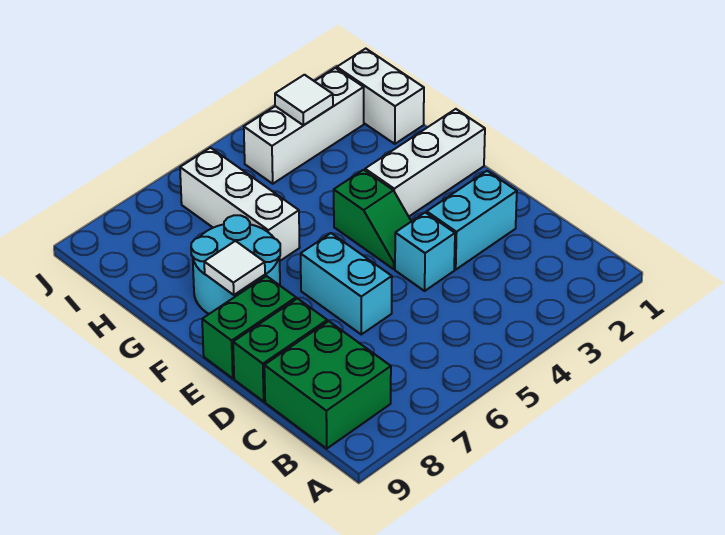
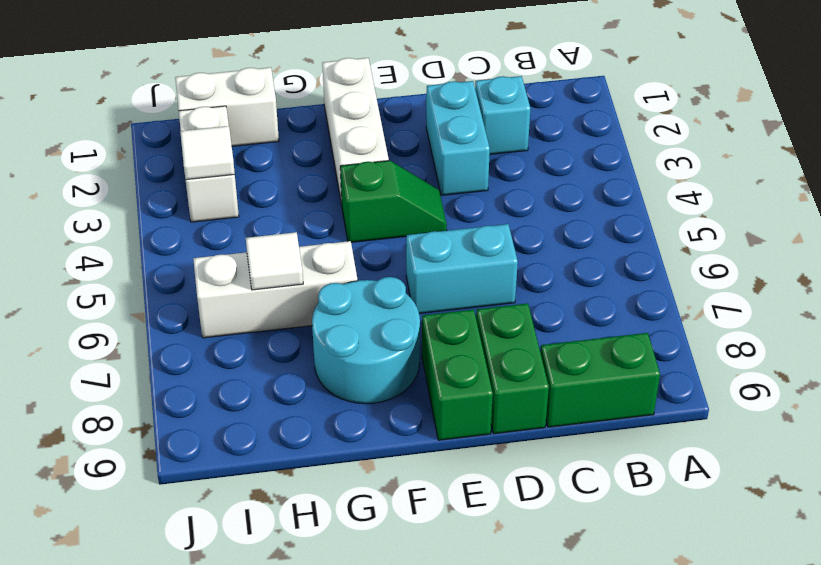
green 2x2 brick [264,321,391,449] -> green 1x2 brick [541,333,660,427]
cyan 1x1 brick [395,212,455,291] -> cyan 1x1 brick moved to [475,76,530,154]
white 1x1 tile [204,241,265,295] -> white 1x1 tile moved to [246,232,303,290]
white 1x3 brick [244,68,364,184] -> white 1x2 brick [179,106,239,222]

